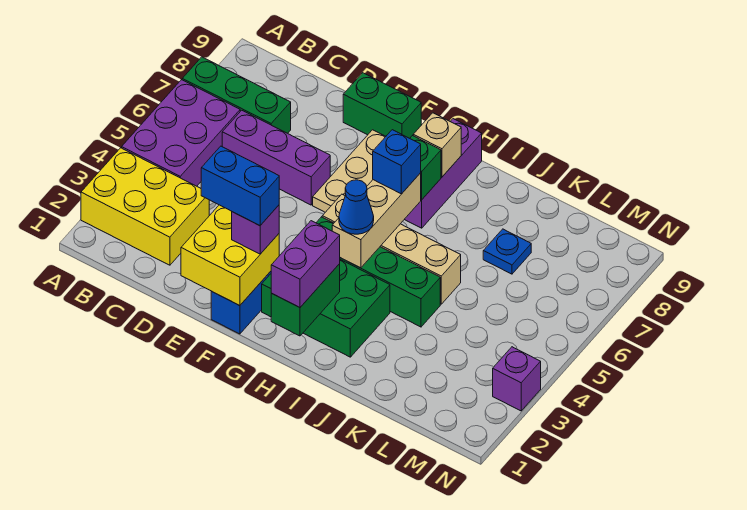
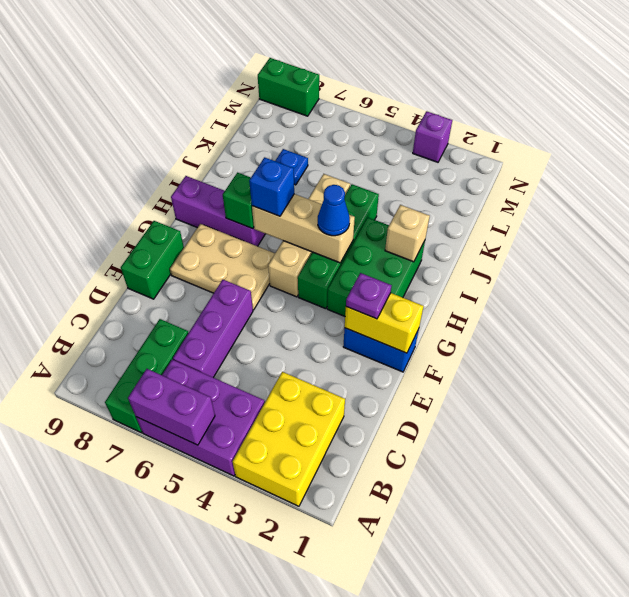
yellow 2x2 brick [181,205,279,306] -> yellow 1x2 brick [345,293,424,353]
blue 1x2 brick [201,146,279,226] -> none
purple 1x1 brick [232,205,279,254] -> purple 1x1 plate [346,273,392,319]
green 1x2 brick [271,264,340,336] -> green 1x2 brick moved to [258,58,319,116]
purple 1x2 brick [271,221,340,308] -> purple 1x2 brick moved to [128,369,215,445]
tan 1x1 brick [413,113,461,177] -> tan 1x1 brick moved to [385,205,430,262]

